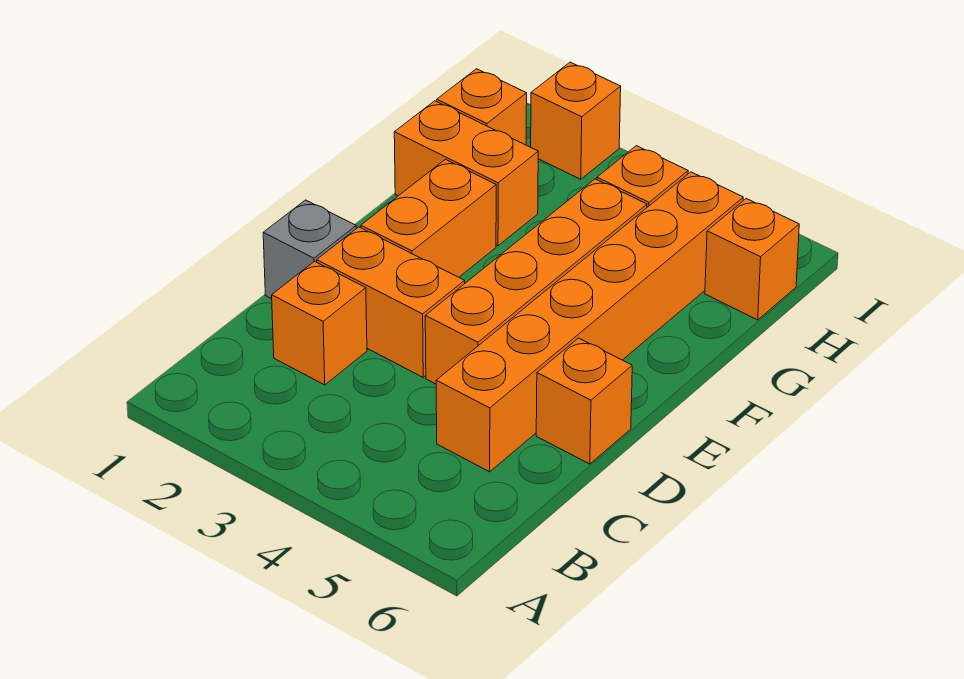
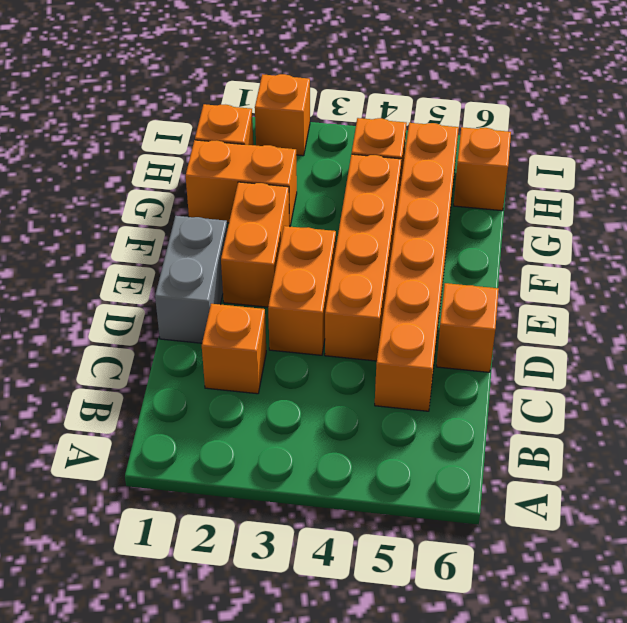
grey 1x1 brick [263,200,356,299] -> grey 1x2 brick [155,216,227,343]
orange 1x2 brick [317,227,465,377] -> orange 1x2 brick turned to [268,226,336,355]

